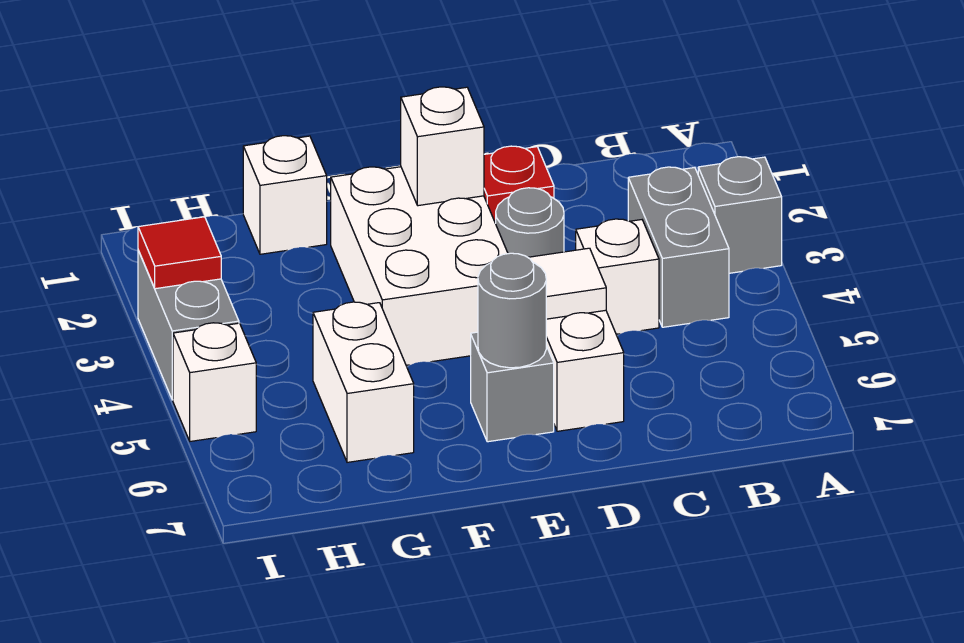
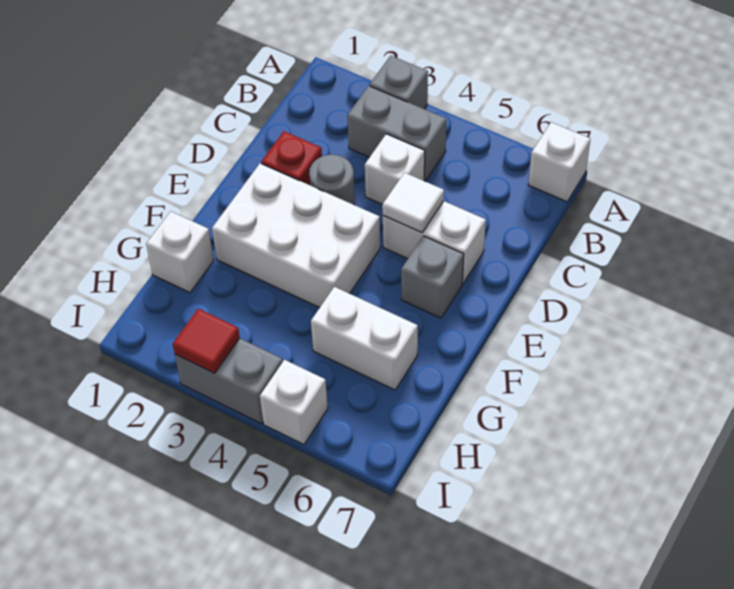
white 1x1 brick [401,87,484,206] -> white 1x1 brick moved to [528,122,590,202]
grey 1x1 round brick [478,253,546,368] -> none

